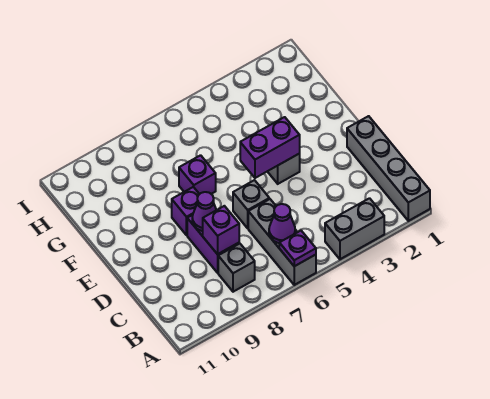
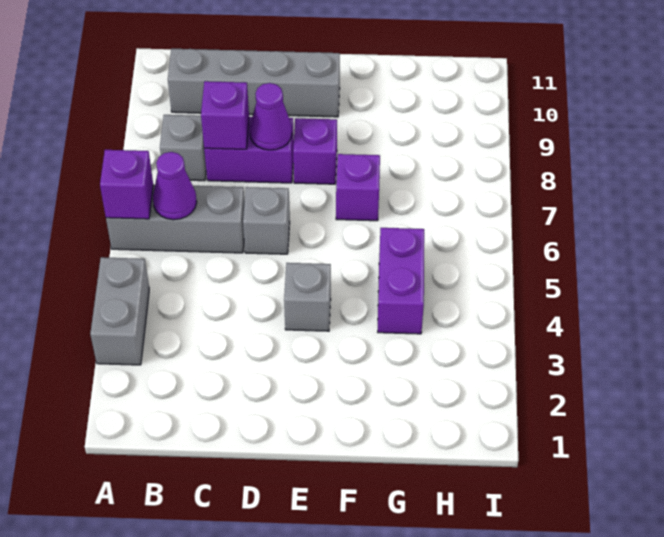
grey 1x4 brick [347,116,430,221] -> grey 1x4 brick moved to [168,49,340,117]
purple 1x1 plate [279,231,316,266] -> purple 1x1 brick [100,150,153,219]
purple 1x2 brick [240,117,300,178] -> purple 1x2 brick moved to [378,228,424,334]

